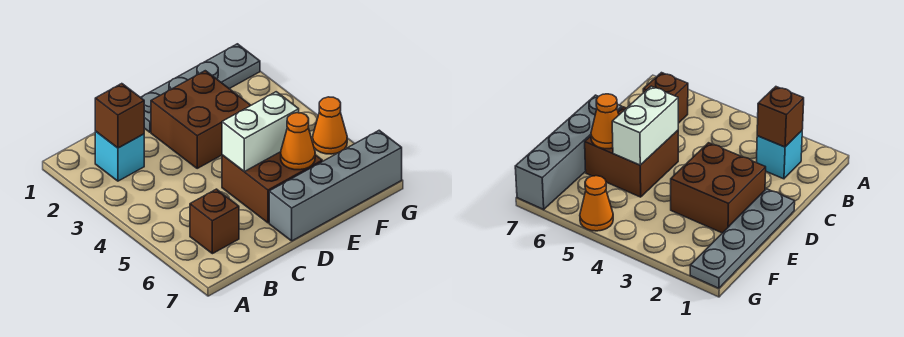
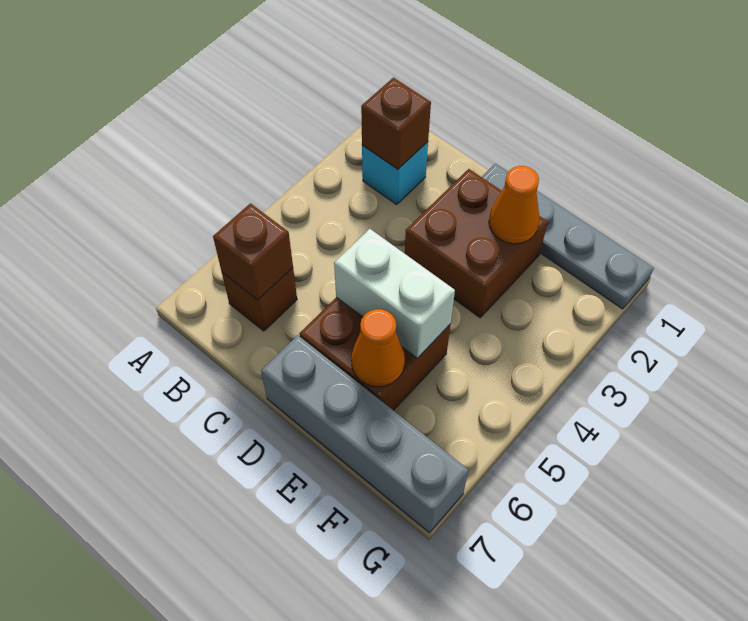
none -> brown 1x1 brick [213,203,293,300]
orange 1x1 cone [313,97,347,154] -> orange 1x1 cone moved to [489,166,540,244]

